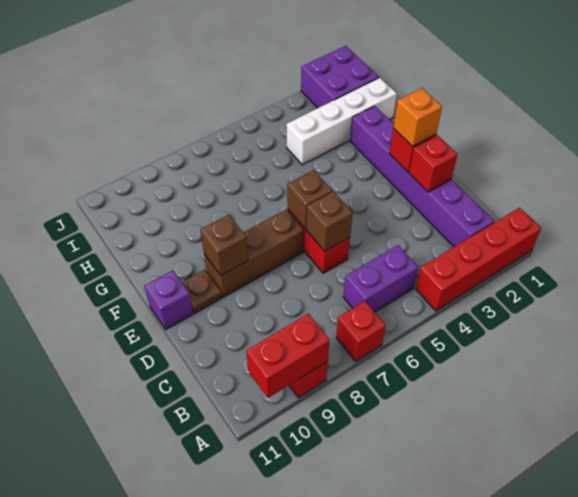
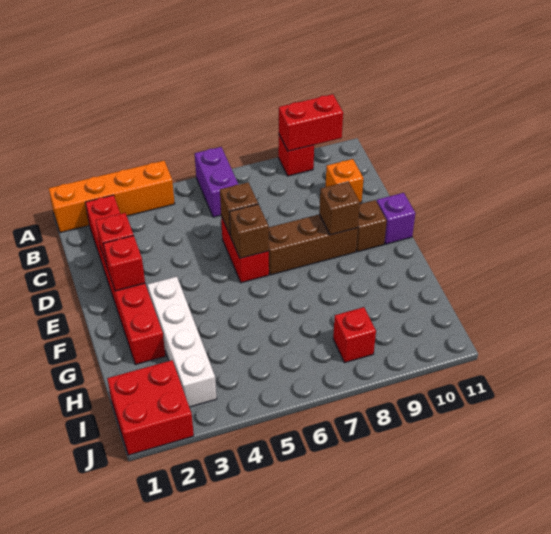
red 1x4 brick [416,208,541,311] -> orange 1x4 brick [49,161,175,233]
red 1x1 brick [336,301,386,361] -> red 1x1 brick moved to [333,307,376,363]
purple 1x6 brick [350,106,494,247] -> red 1x6 brick [85,195,166,365]
purple 1x2 brick [343,245,418,312] -> purple 1x2 brick turned to [195,147,239,217]
orange 1x1 brick [393,88,442,147] -> orange 1x1 brick moved to [326,159,364,203]
brown 1x1 plate [182,270,222,313] -> brown 1x1 brick [356,200,387,252]
white 1x4 brick [286,78,397,165] -> white 1x4 brick turned to [147,277,217,407]
purple 2x2 brick [301,46,379,108] -> red 2x2 brick [107,360,194,455]

